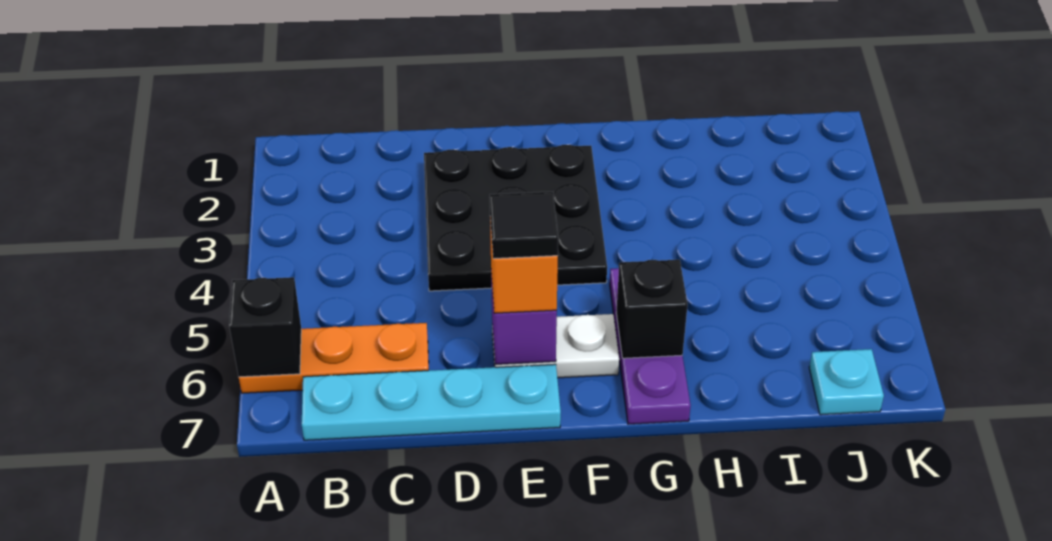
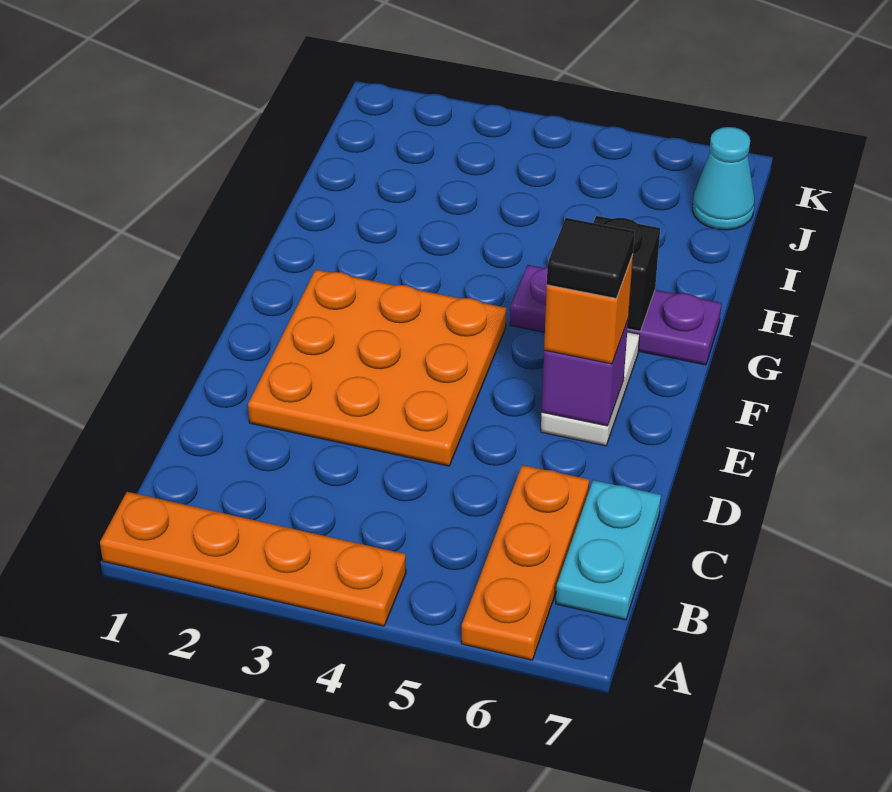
none -> orange 1x4 plate [100,492,406,626]
black 1x1 brick [229,277,301,377] -> none
cyan 1x4 plate [302,364,561,440] -> cyan 1x2 plate [556,480,661,620]
black 3x3 plate [424,145,607,291] -> orange 3x3 plate [248,270,506,466]
cyan 1x1 plate [809,349,884,415] -> cyan 1x1 cone [692,127,754,230]

